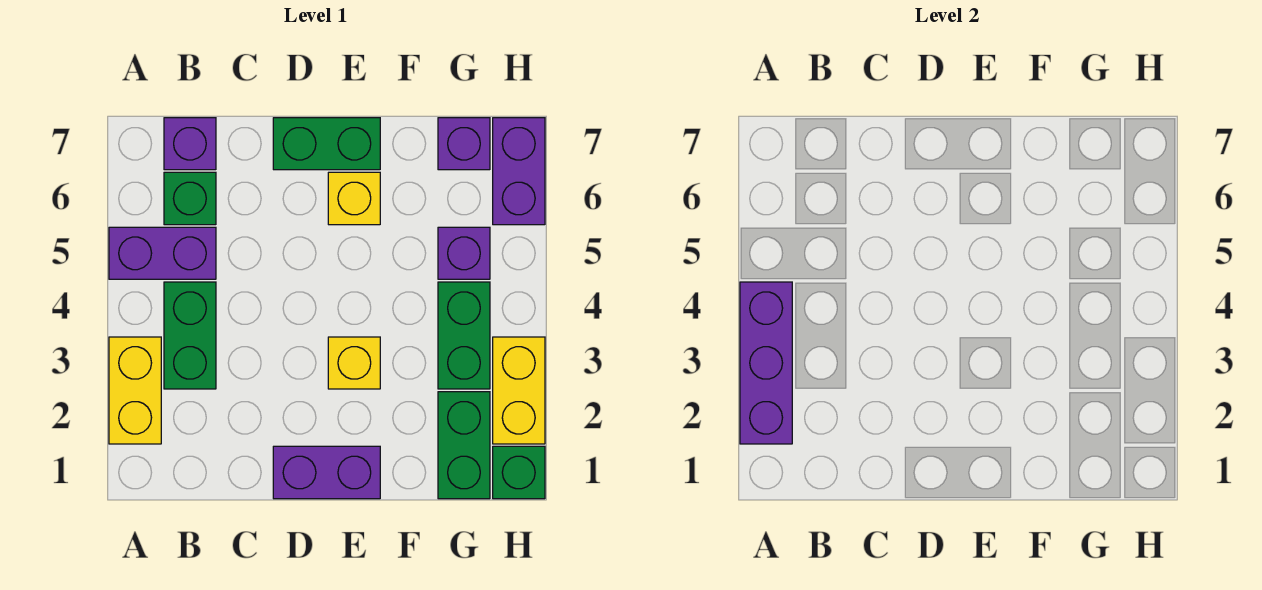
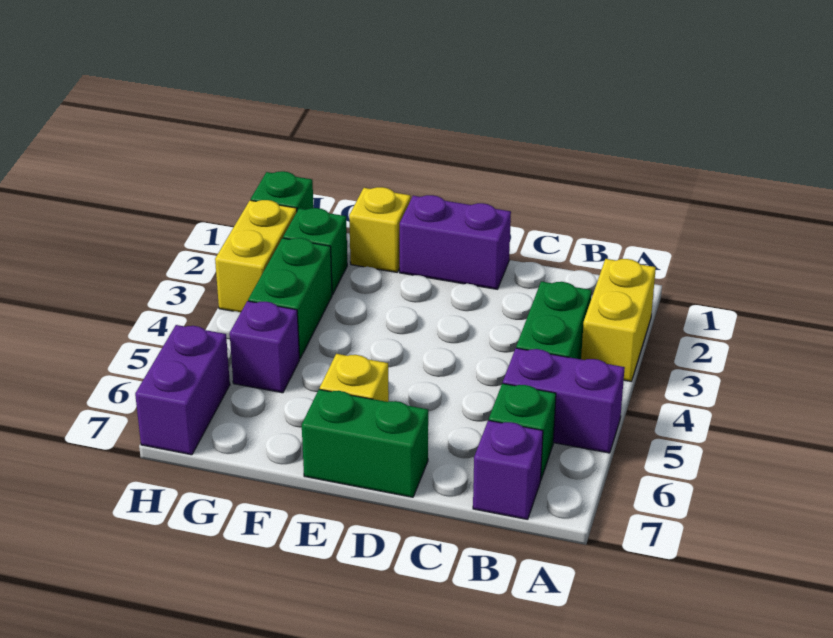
purple 1x3 brick [740,282,792,444] -> none
yellow 1x1 brick [328,337,380,389] -> yellow 1x1 brick moved to [349,187,411,272]
green 1x2 brick [438,392,490,499] -> green 1x1 brick [283,208,347,294]
purple 1x1 brick [438,118,490,170] -> none

